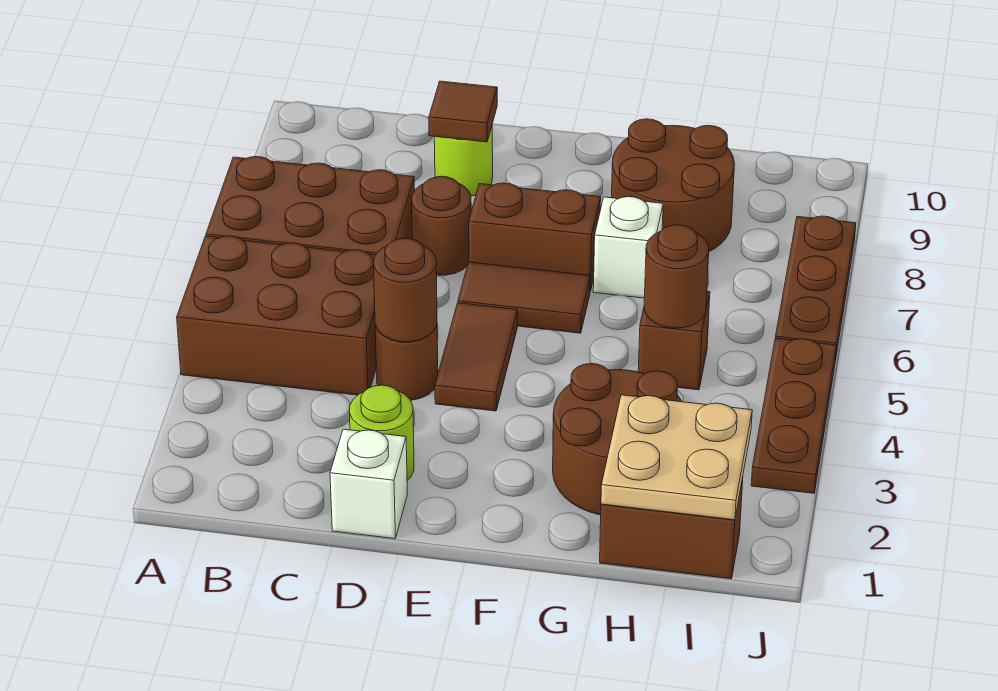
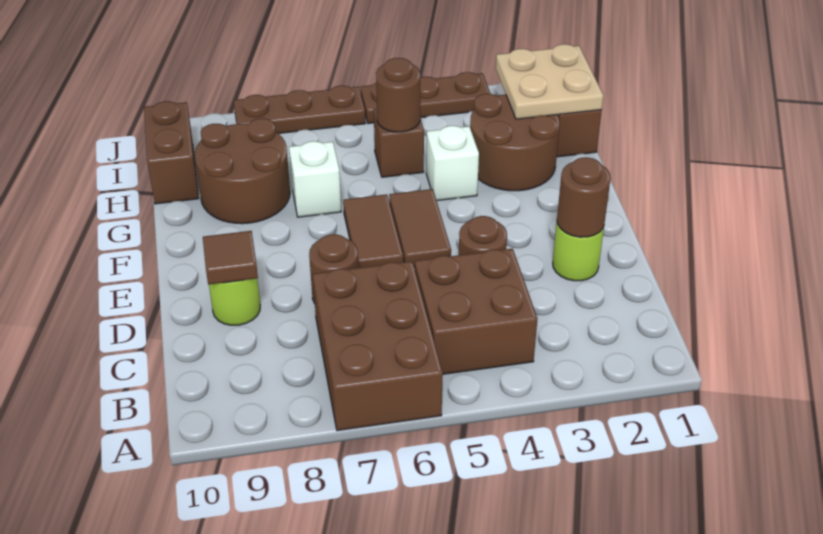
brown 2x3 brick [177,236,376,395] -> brown 2x2 brick [415,249,537,374]
white 1x1 brick [330,429,407,539] -> white 1x1 brick moved to [426,126,479,201]
brown 1x1 round brick [373,238,437,342] -> brown 1x1 round brick moved to [557,157,611,237]
brown 1x2 tile [435,303,517,411] -> brown 1x2 tile turned to [389,189,451,268]
brown 1x2 brick [469,183,601,291] -> brown 1x2 brick moved to [144,101,199,204]

